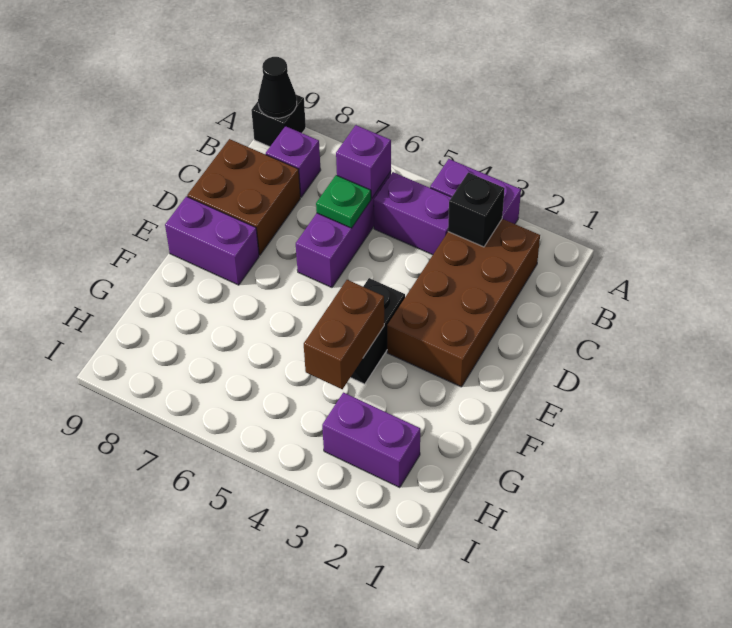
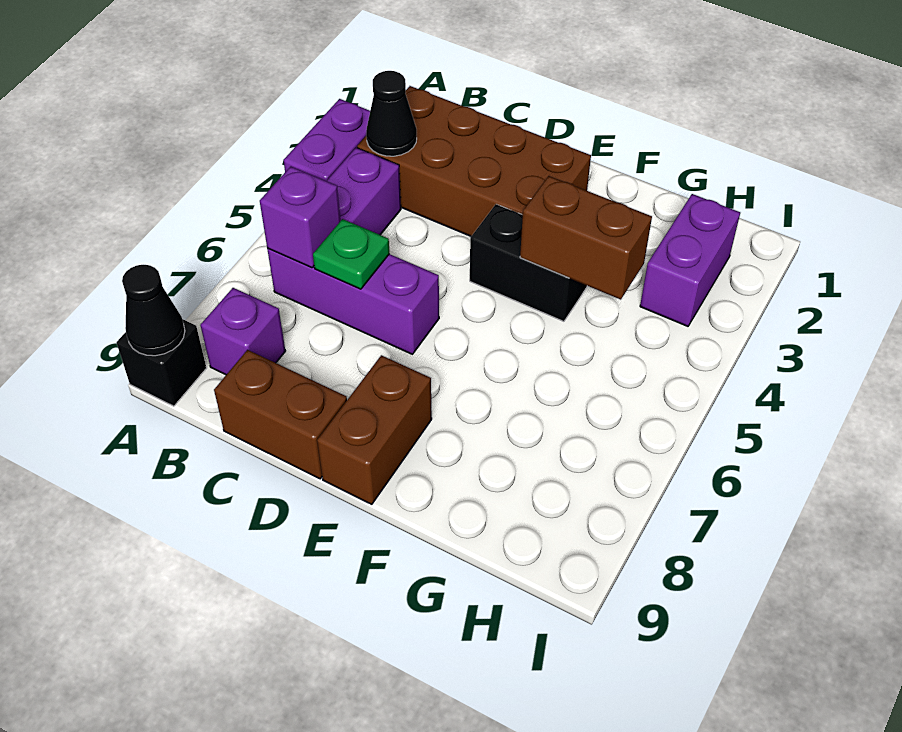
black 1x1 brick [448,173,505,247] -> black 1x1 cone [366,71,417,156]
brown 2x2 brick [187,139,300,255] -> brown 1x2 brick [214,350,347,479]
purple 1x2 brick [165,196,259,285] -> brown 1x2 brick [317,355,432,504]

